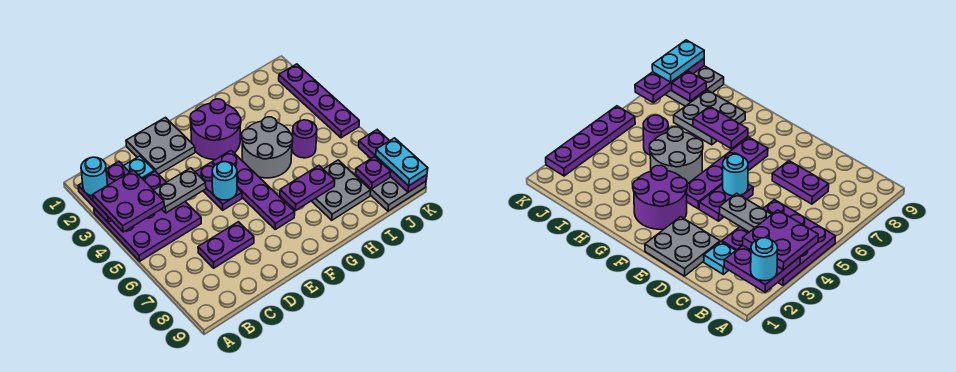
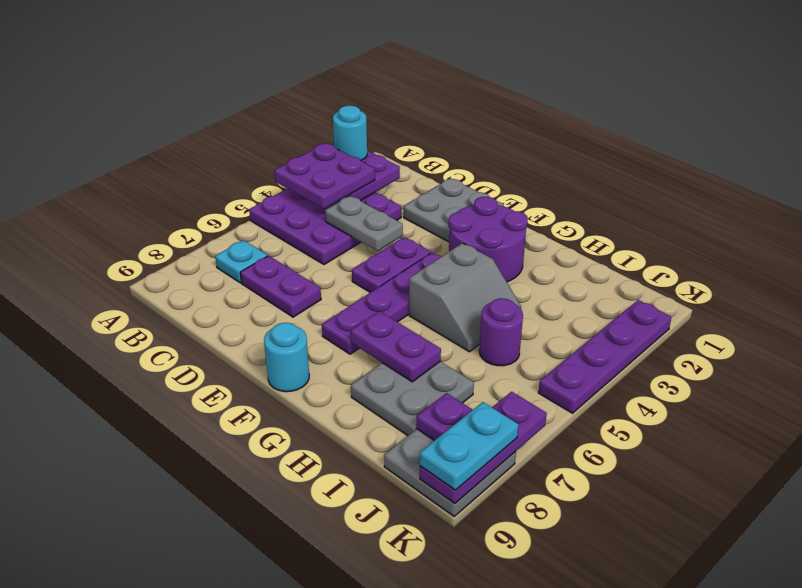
cyan 1x1 plate [124,156,155,179] -> cyan 1x1 plate moved to [215,240,267,283]
cyan 1x1 round brick [212,162,237,200] -> cyan 1x1 round brick moved to [264,323,309,392]
grey 2x2 round brick [242,117,293,178] -> grey 2x2 slope [409,243,521,352]

